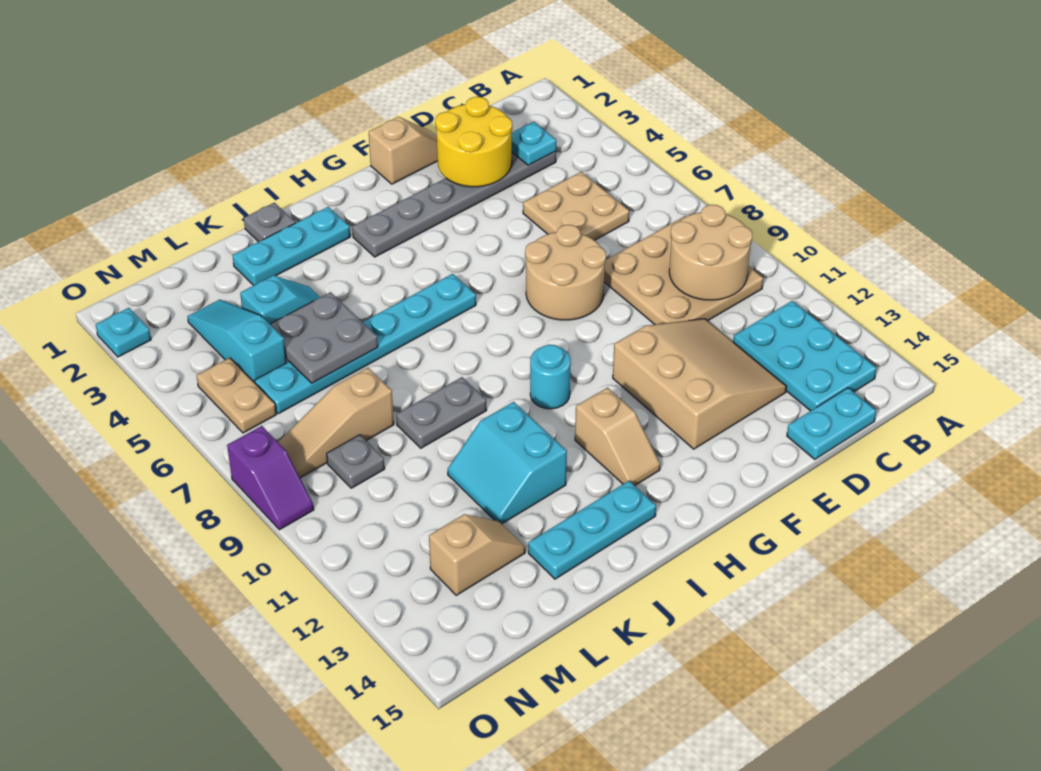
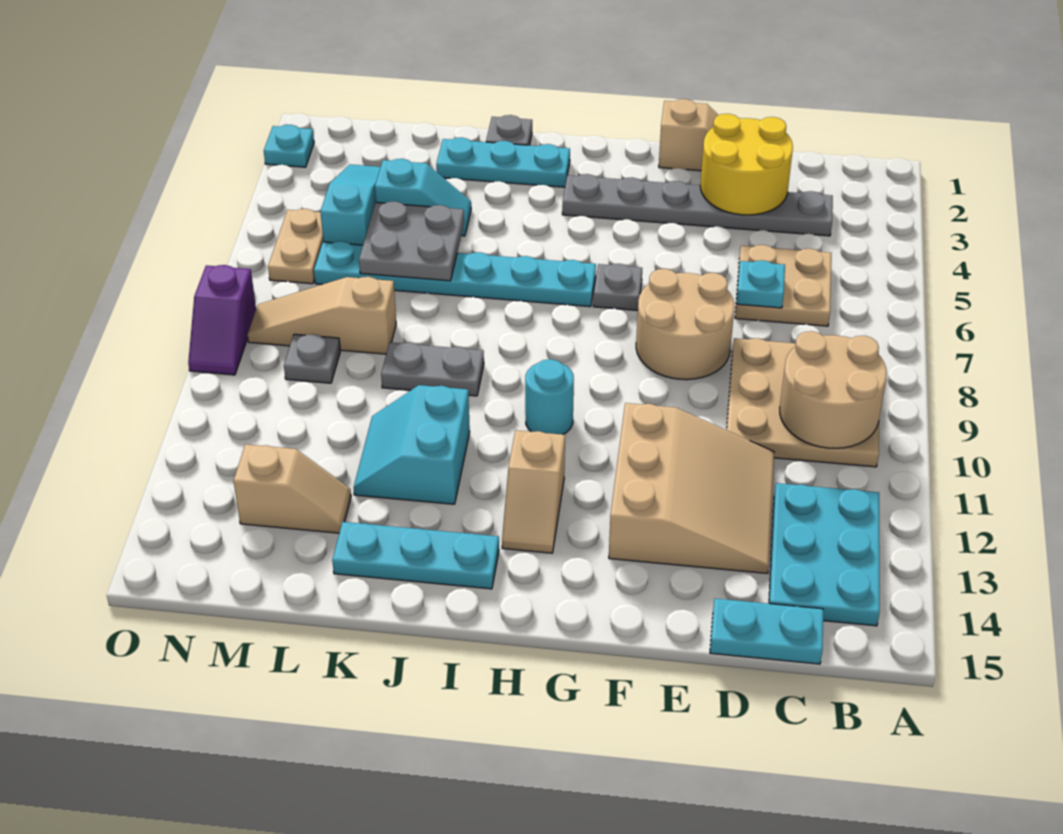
cyan 1x1 plate [512,122,556,165] -> cyan 1x1 plate moved to [736,260,785,308]
none -> grey 1x1 plate [593,264,642,311]

